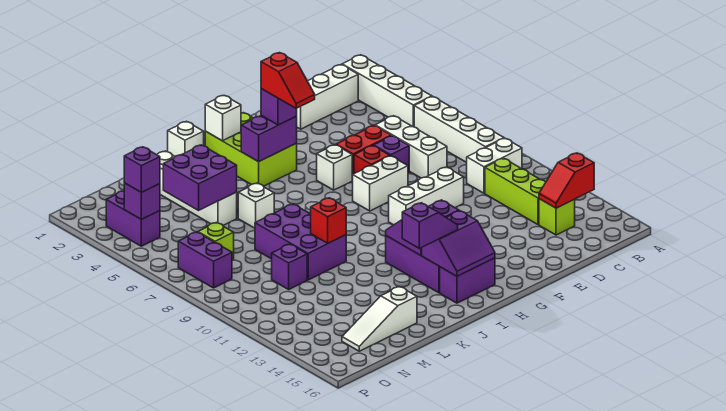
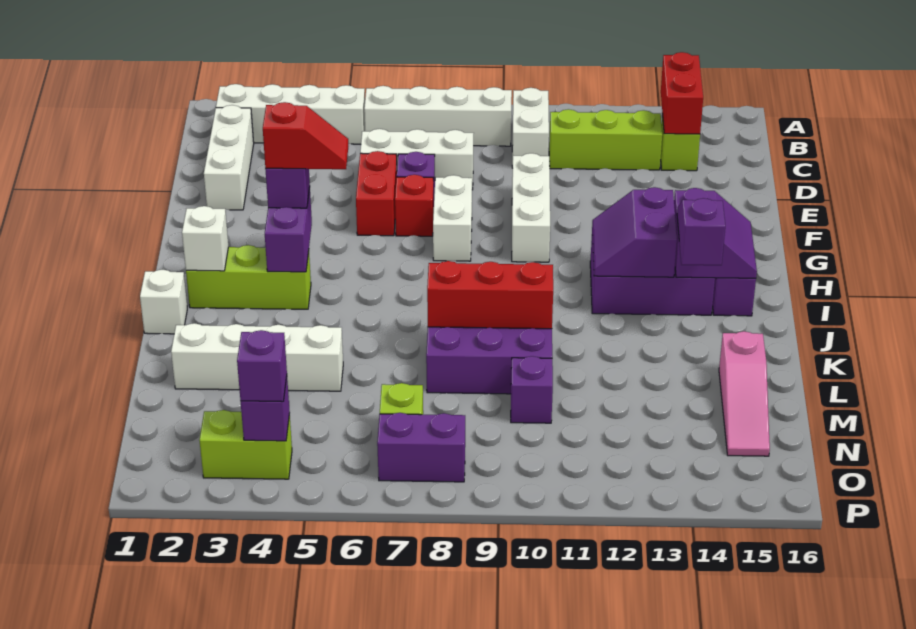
red 1x2 slope [539,153,594,208] -> red 1x2 brick [661,52,703,134]
white 1x1 brick [317,145,352,190] -> none
lime 2x3 brick [205,113,297,186] -> lime 1x3 brick [186,245,311,309]
white 1x1 brick [238,183,274,228] -> none
red 1x1 brick [311,198,346,243] -> red 1x3 brick [427,261,553,329]
purple 2x2 brick [163,145,237,210] -> none
white 1x3 slope [342,287,417,351] -> pink 1x3 slope [719,331,770,456]
purple 1x2 brick [106,191,160,246] -> lime 1x2 brick [199,410,292,479]

